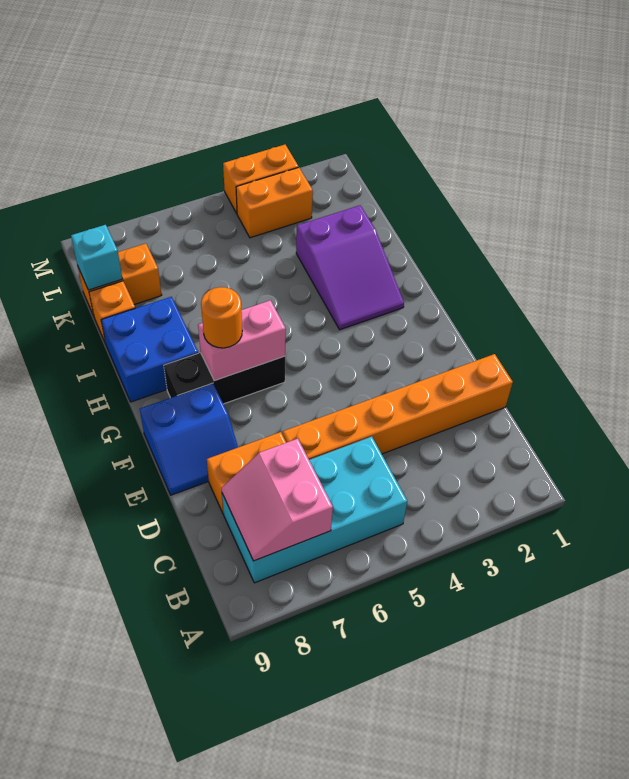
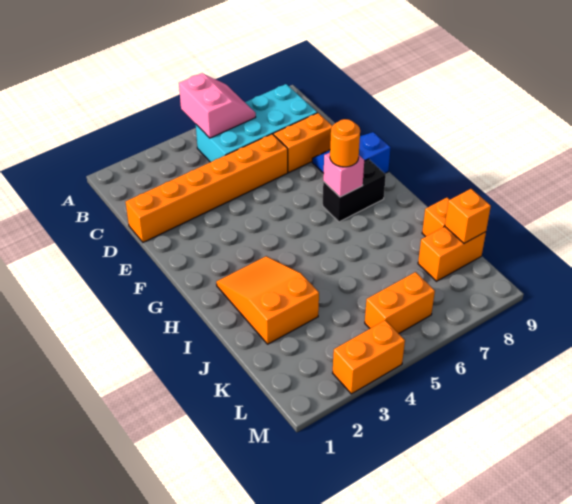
pink 2x2 slope [222,439,333,561] -> pink 2x2 slope moved to [179,73,256,138]
black 1x3 brick [164,353,285,404] -> black 1x2 brick [323,159,386,222]
pink 1x2 brick [198,300,286,381] -> pink 1x1 brick [323,153,364,197]
purple 2x3 slope [296,205,404,330] -> orange 2x3 slope [216,256,319,344]
blue 2x2 brick [101,297,198,402] -> none
cyan 1x1 brick [71,225,122,290] -> orange 1x1 brick [445,189,491,243]
orange 1x2 brick [236,167,313,238] -> orange 1x2 brick moved to [365,272,435,334]

